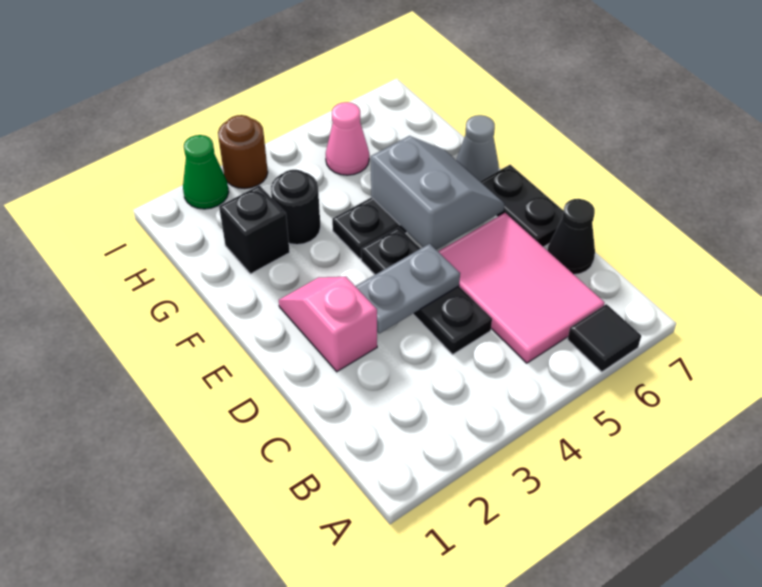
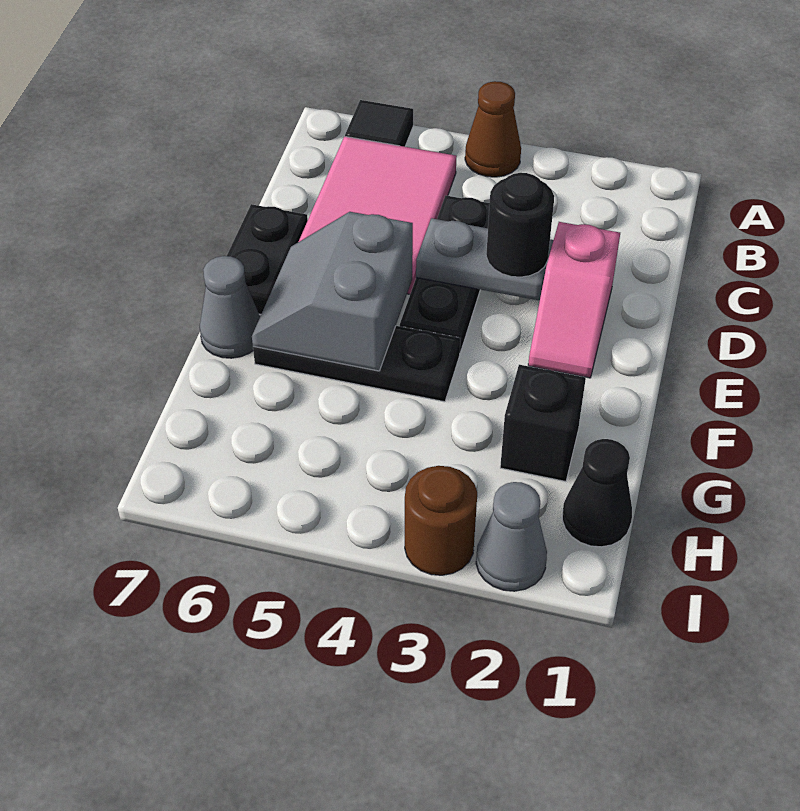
none -> brown 1x1 cone [465,81,521,177]
black 1x1 cone [548,199,595,275] -> black 1x1 cone moved to [562,439,632,547]
black 1x1 round brick [271,170,321,245] -> black 1x1 round brick moved to [486,173,554,277]
pink 1x1 cone [326,102,369,175] -> none
green 1x1 cone [183,135,229,209] -> grey 1x1 cone [476,482,547,591]

